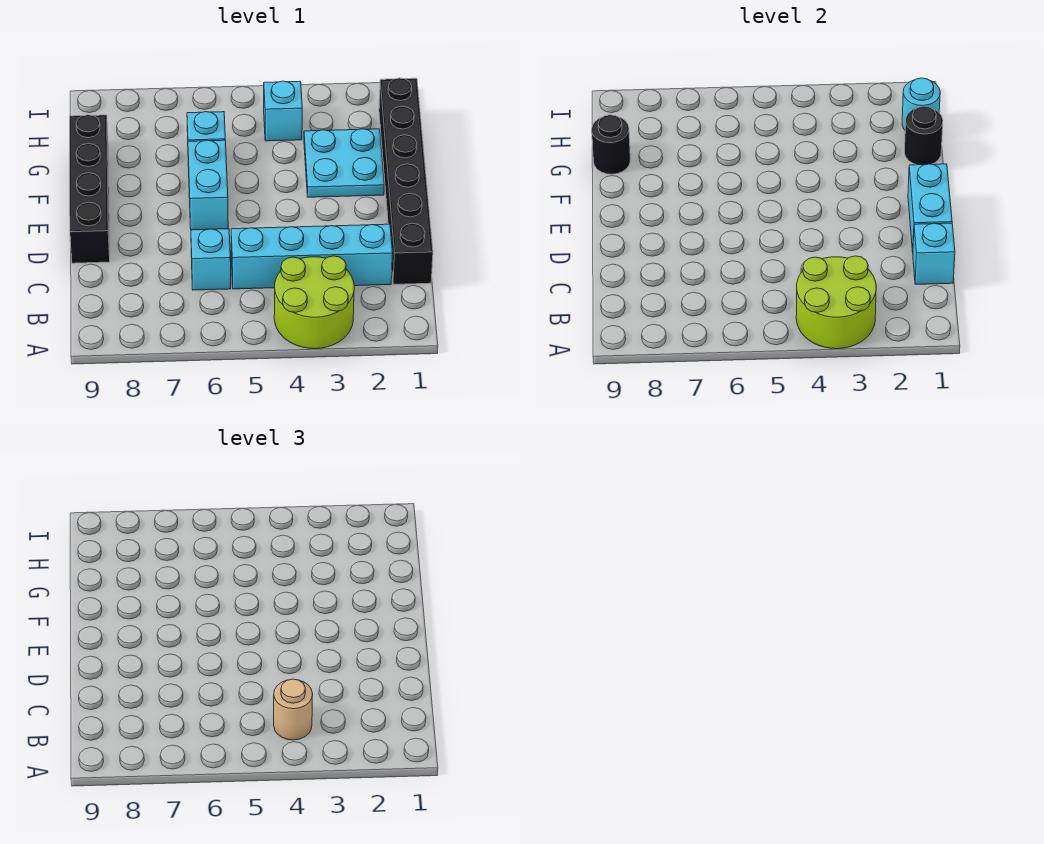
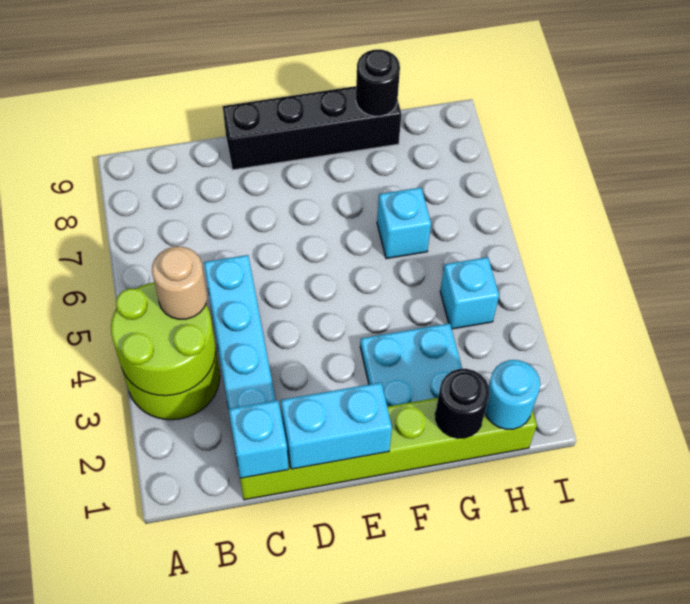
black 1x6 brick [379,78,433,284] -> lime 1x6 brick [240,398,537,500]
cyan 1x1 brick [191,229,231,290] -> none
cyan 1x2 brick [188,140,228,230] -> none

